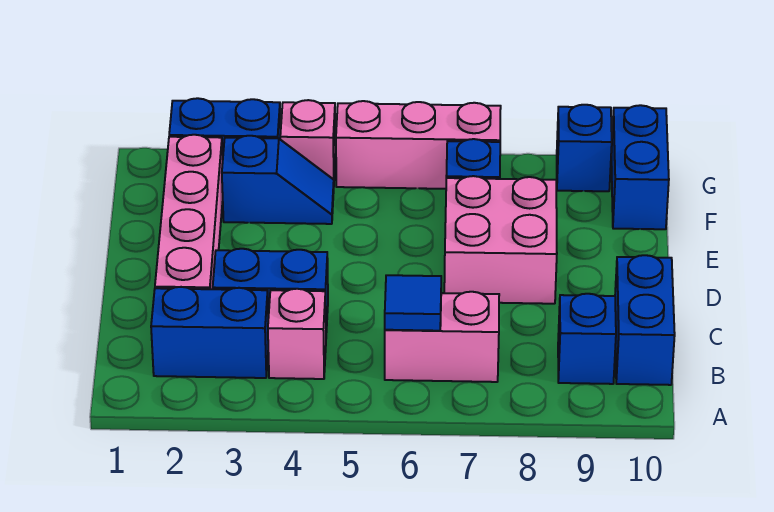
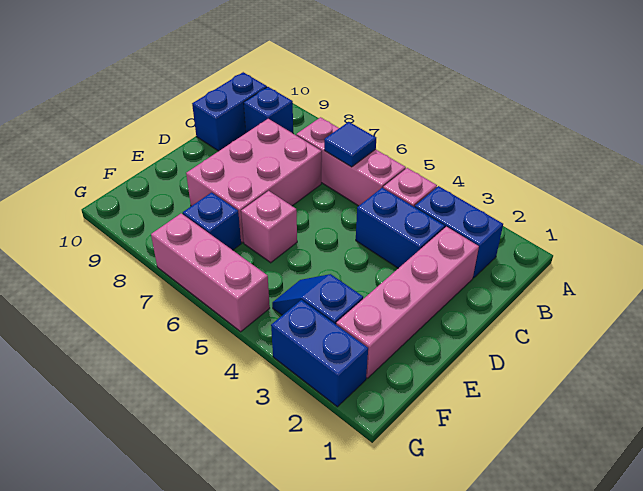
pink 1x2 brick [385,292,499,382] -> pink 1x3 brick [296,117,406,206]
pink 2x2 brick [444,176,557,304] -> pink 2x3 brick [186,119,322,243]
blue 1x2 brick [611,105,669,229] -> none
pink 1x1 brick [280,100,336,180] -> pink 1x1 brick moved to [241,191,297,263]
blue 1x1 brick [557,105,612,191] -> none

